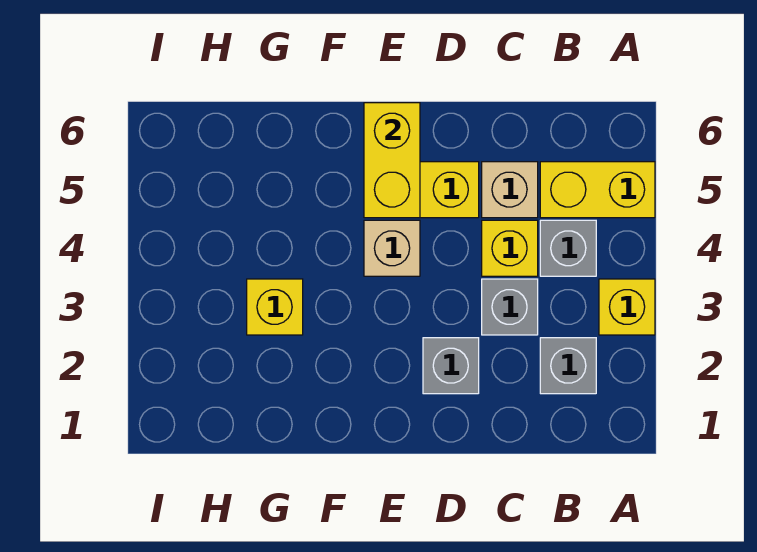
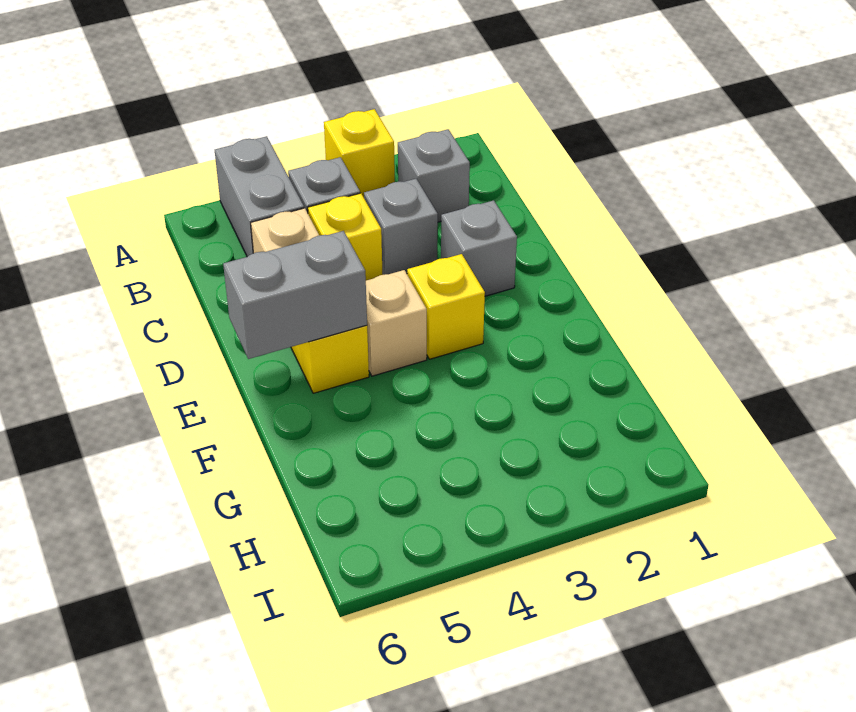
yellow 1x2 brick [540,162,655,218] -> grey 1x2 brick [215,136,304,257]
yellow 1x2 brick [364,103,420,218] -> grey 1x2 brick [223,231,367,359]
yellow 1x1 brick [247,279,303,335] -> yellow 1x1 brick moved to [407,254,485,359]

